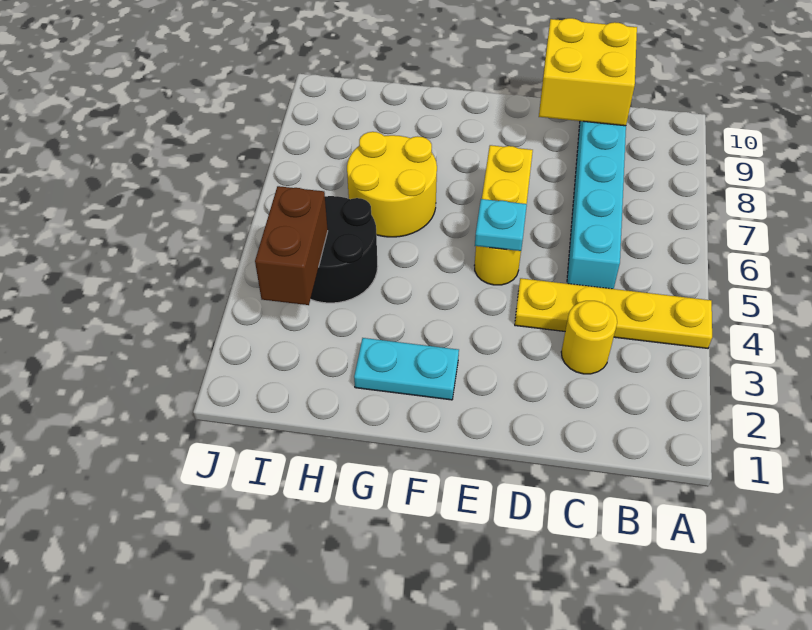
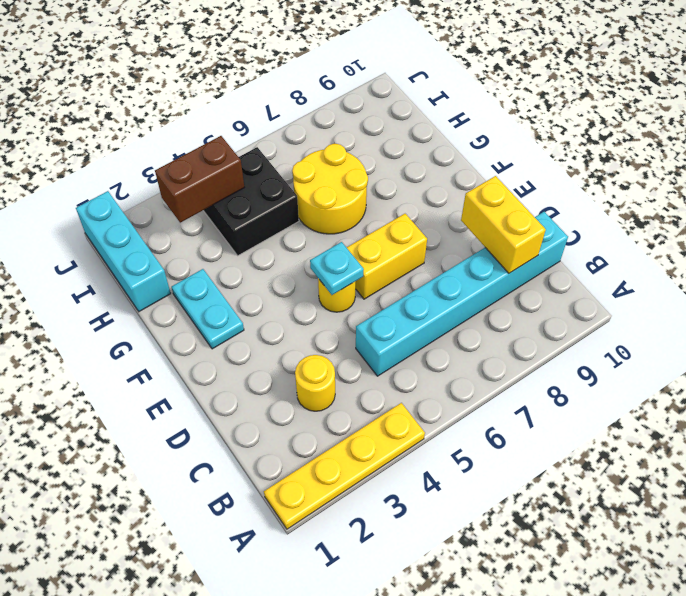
yellow 1x4 plate [515,278,712,348] -> yellow 1x4 plate turned to [264,403,425,529]
yellow 2x2 brick [539,18,637,126] -> yellow 1x2 brick [461,176,546,273]
none -> cyan 1x3 brick [76,191,171,312]
black 2x2 round brick [311,196,378,303] -> black 2x2 brick [203,147,299,256]

